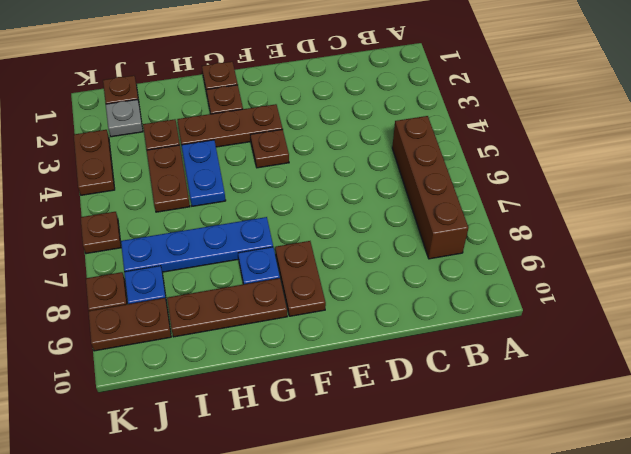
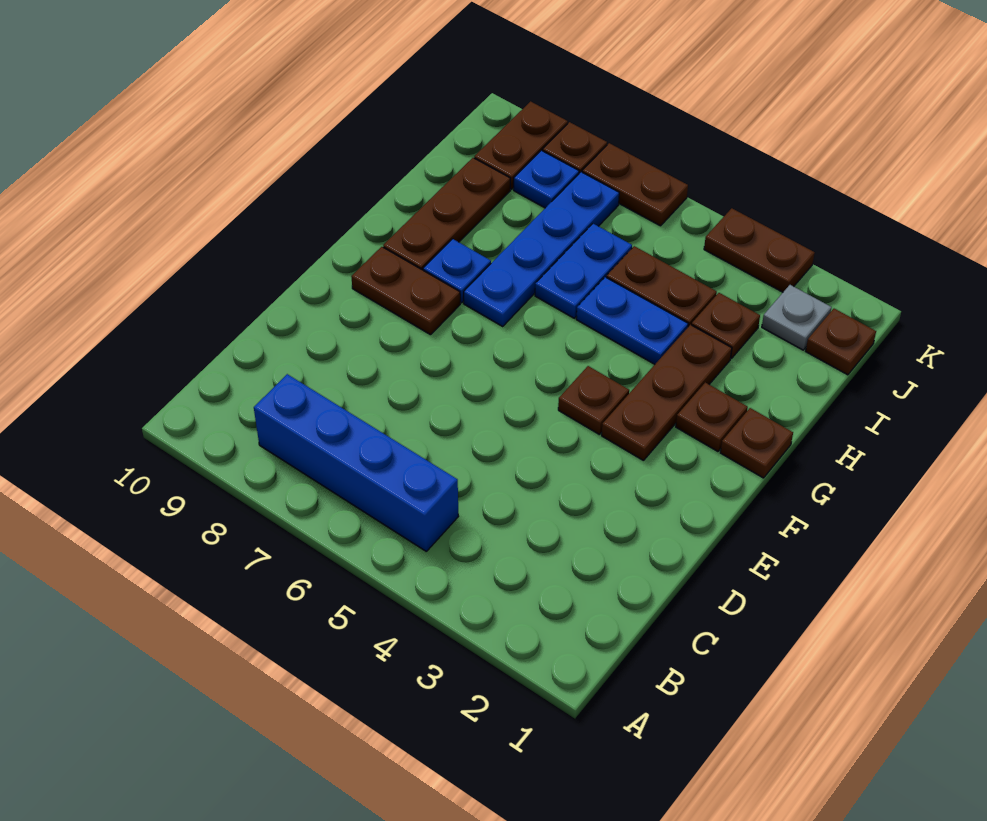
brown 1x4 brick [392,116,468,259] -> blue 1x4 brick [254,374,459,551]
none -> blue 1x2 plate [535,224,632,318]
brown 1x1 plate [81,212,121,254] -> brown 1x2 plate [582,143,688,226]

